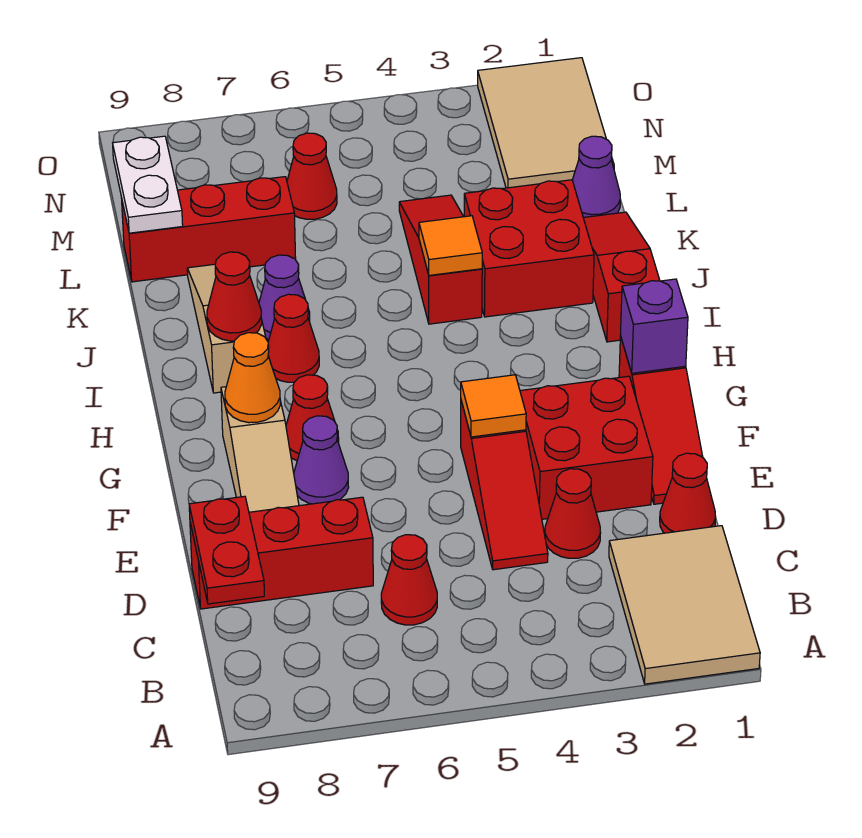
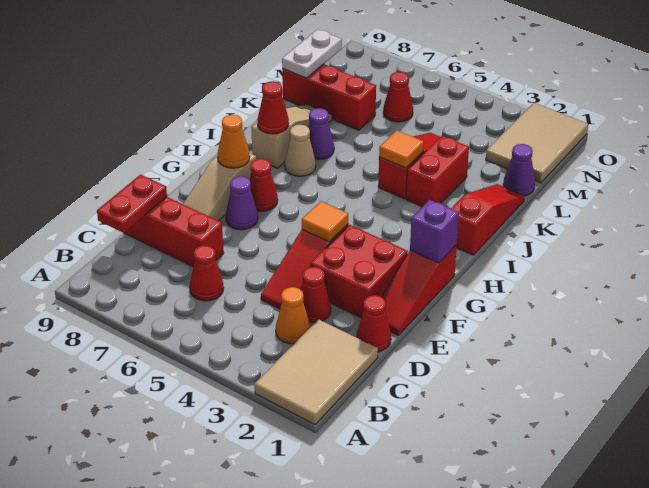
none -> orange 1x1 cone [276,287,310,344]
red 1x1 cone [268,294,319,382] -> tan 1x1 cone [285,125,316,176]
red 2x2 brick [464,180,594,317] -> red 1x2 brick [406,136,469,207]

